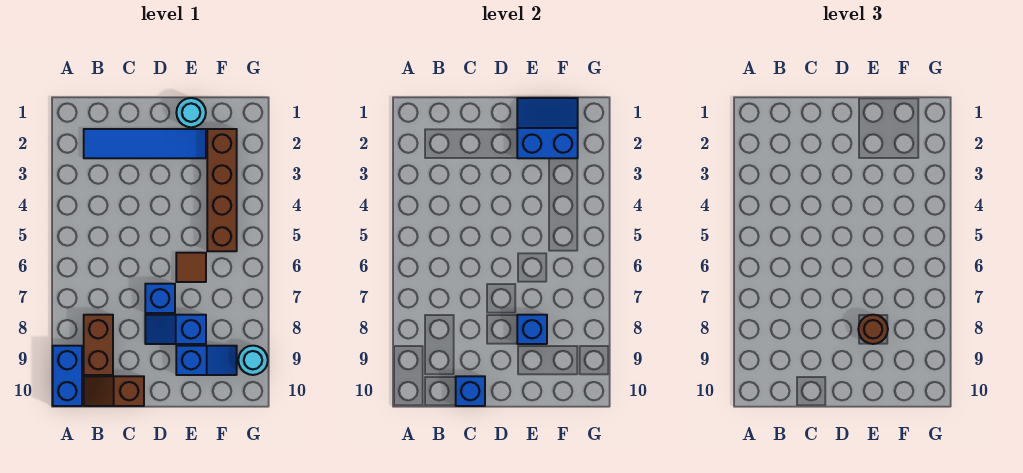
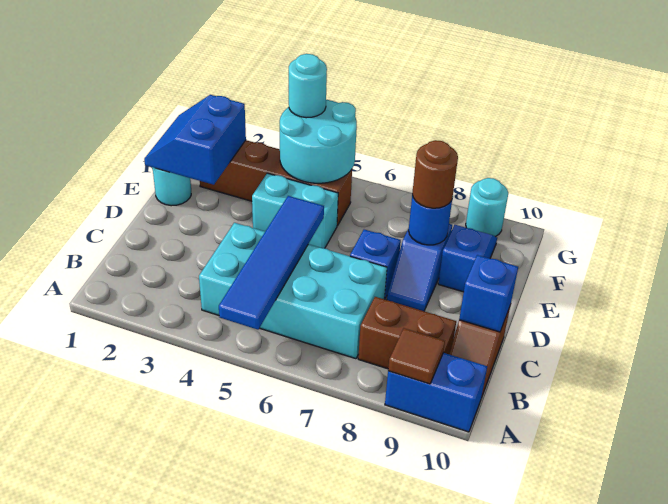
blue 1x4 tile [84,129,206,158] -> blue 1x4 tile moved to [219,196,324,330]
none -> cyan 2x4 brick [199,223,387,359]
none -> cyan 1x2 brick [252,173,338,248]
brown 1x1 tile [176,253,206,282] -> brown 1x1 tile moved to [388,328,445,384]
blue 1x1 brick [517,315,547,344] -> blue 1x1 round brick [409,195,452,245]
none -> cyan 2x2 round brick [280,100,357,183]
none -> cyan 1x1 round brick [289,54,327,118]

